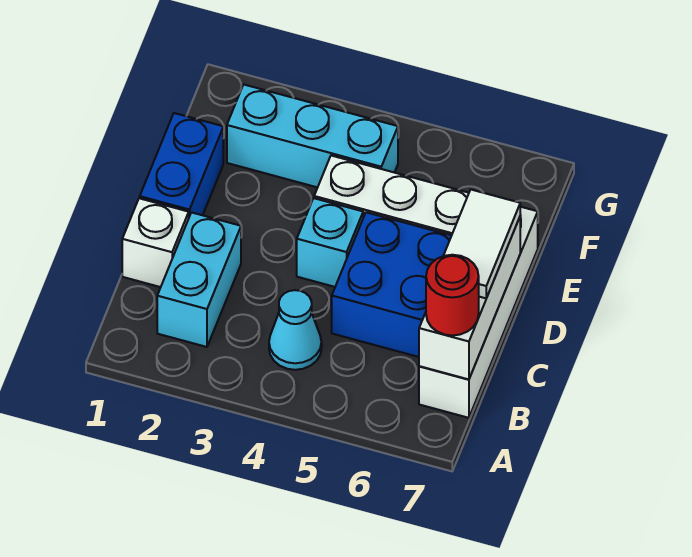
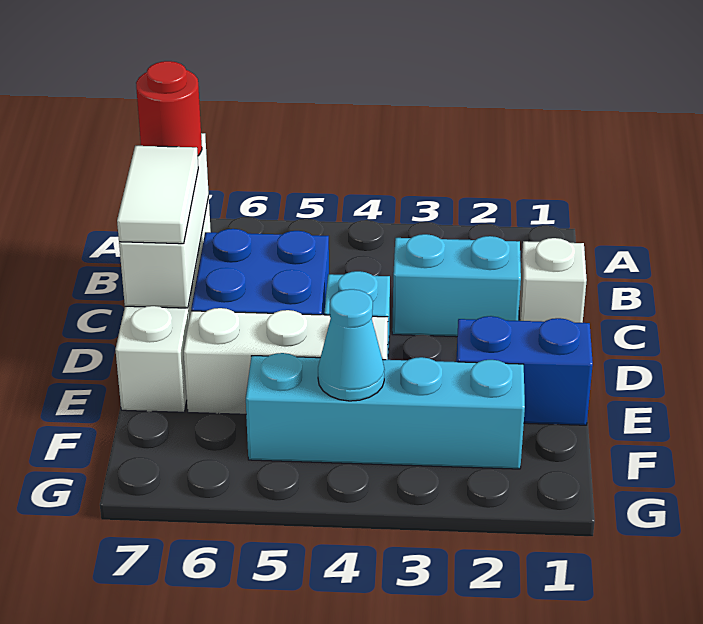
cyan 1x2 brick [157,213,241,347] -> cyan 1x2 brick turned to [392,234,521,337]
cyan 1x1 cone [269,290,322,370] -> cyan 1x1 cone moved to [318,289,385,401]
blue 1x2 brick [140,113,223,217] -> blue 1x2 brick turned to [456,316,593,425]
cyan 1x3 brick [227,85,398,187] -> cyan 1x4 brick [246,353,525,469]

